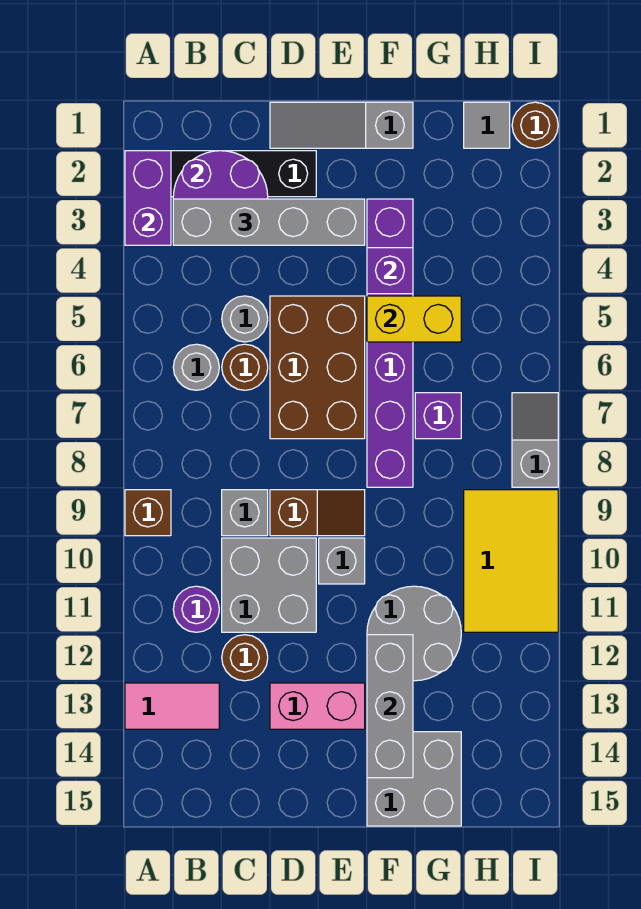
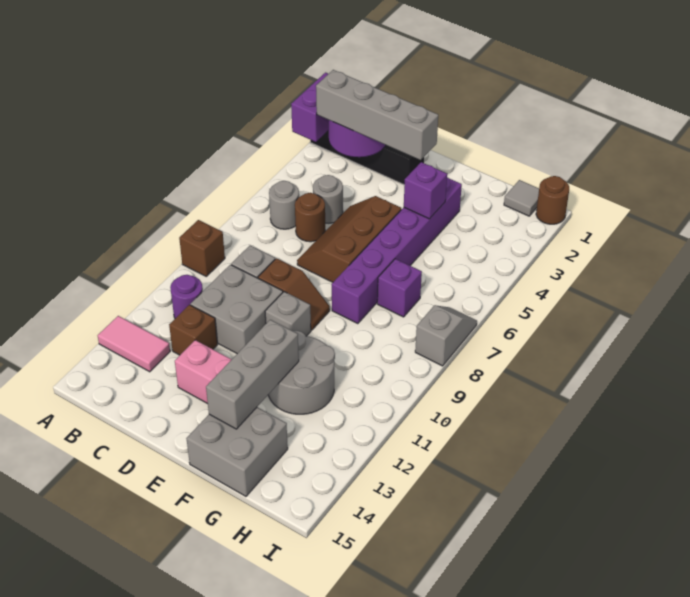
brown 1x1 round brick [222,635,268,681] -> brown 1x1 brick [169,305,218,355]
grey 1x3 slope [270,102,413,148] -> none
brown 2x3 brick [270,296,365,439] -> brown 2x3 slope [297,196,401,282]
yellow 1x2 brick [367,296,461,342] -> none
yellow 2x3 tile [464,490,558,632] -> none

